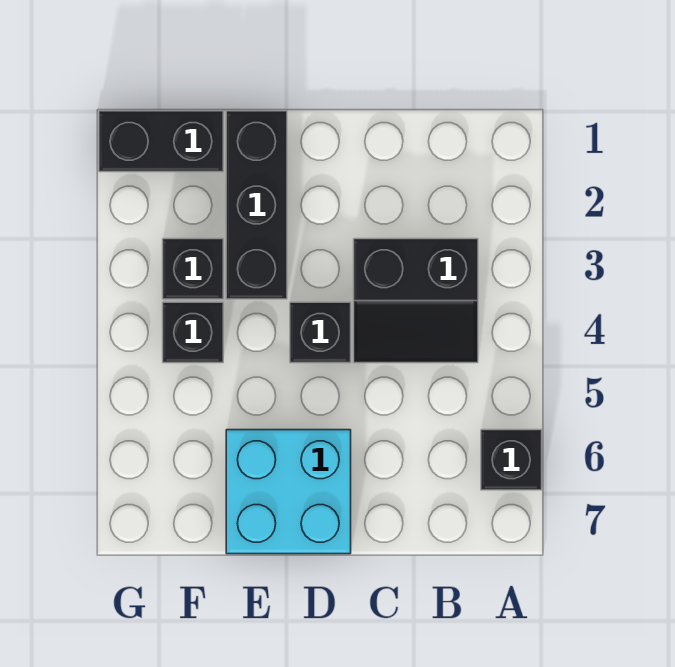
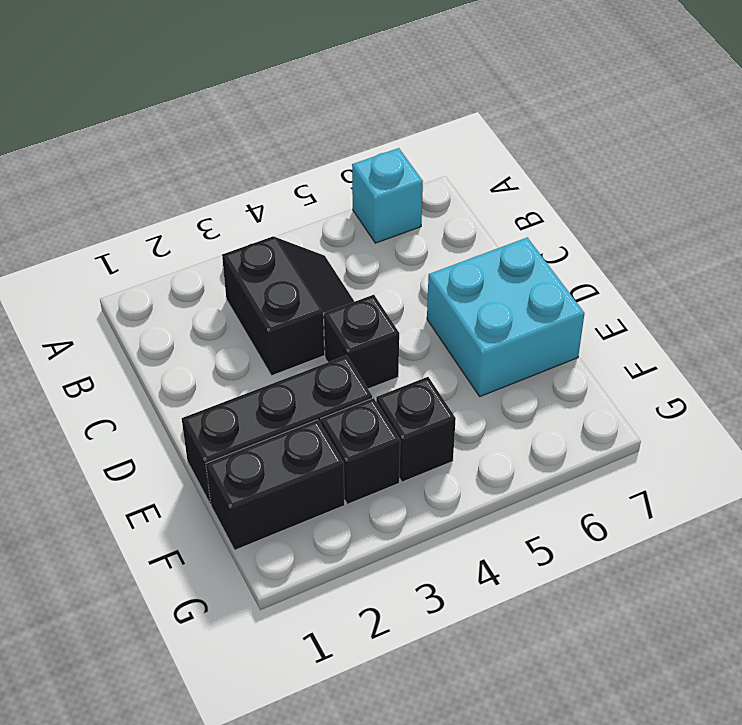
black 1x1 brick [481,430,542,490] -> cyan 1x1 brick [352,148,423,243]
black 1x2 brick [99,111,223,172] -> black 1x2 brick turned to [206,420,345,550]

